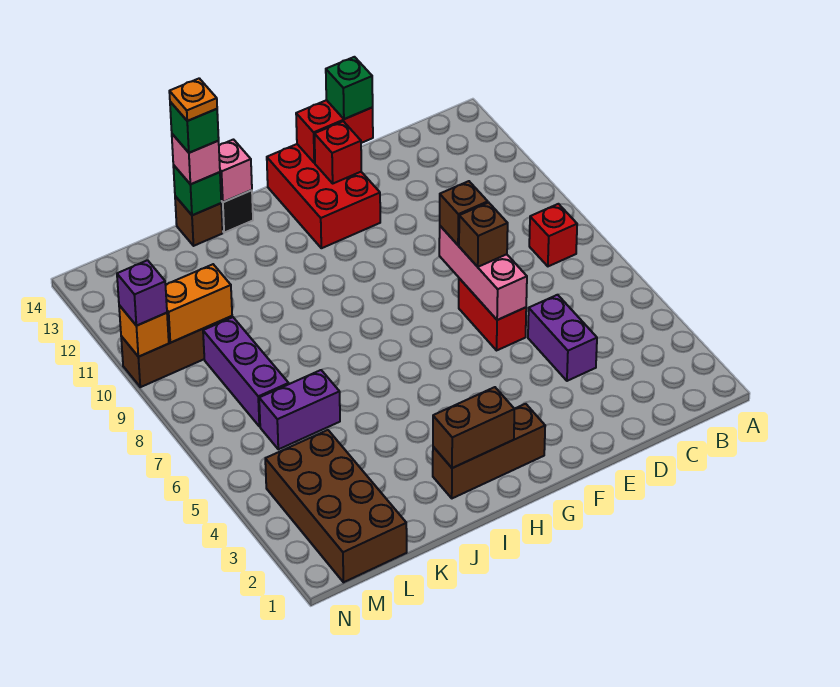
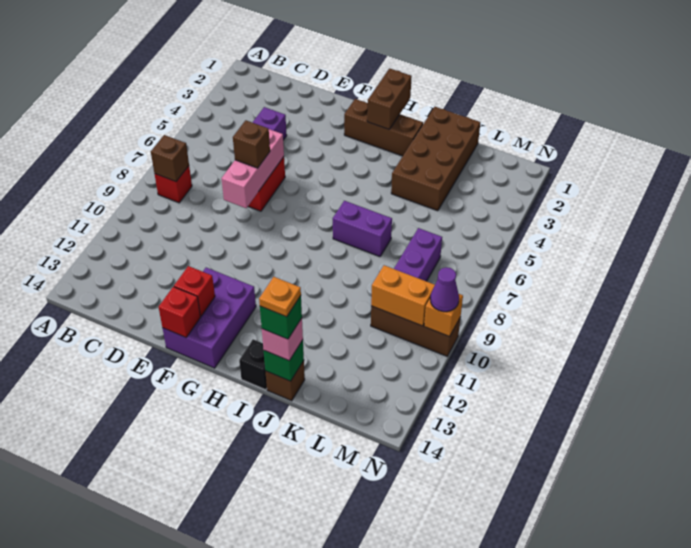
brown 1x1 brick [440,181,488,245] -> brown 1x1 brick moved to [151,135,189,182]
red 1x2 brick [296,100,373,163] -> red 1x1 brick [159,287,201,337]
green 1x1 brick [326,57,373,119] -> none
red 2x3 brick [267,144,380,248] -> purple 2x3 brick [163,268,256,368]
brown 1x2 brick [433,387,514,468] -> brown 1x2 brick turned to [367,68,412,129]
pink 1x1 brick [219,140,252,202] -> none
purple 1x2 brick [259,370,340,449] -> purple 1x2 brick moved to [333,201,392,257]
brown 2x4 brick [265,430,407,582] -> brown 2x4 brick moved to [391,107,480,211]
purple 1x1 brick [117,260,167,326] -> purple 1x1 cone [430,267,459,312]

